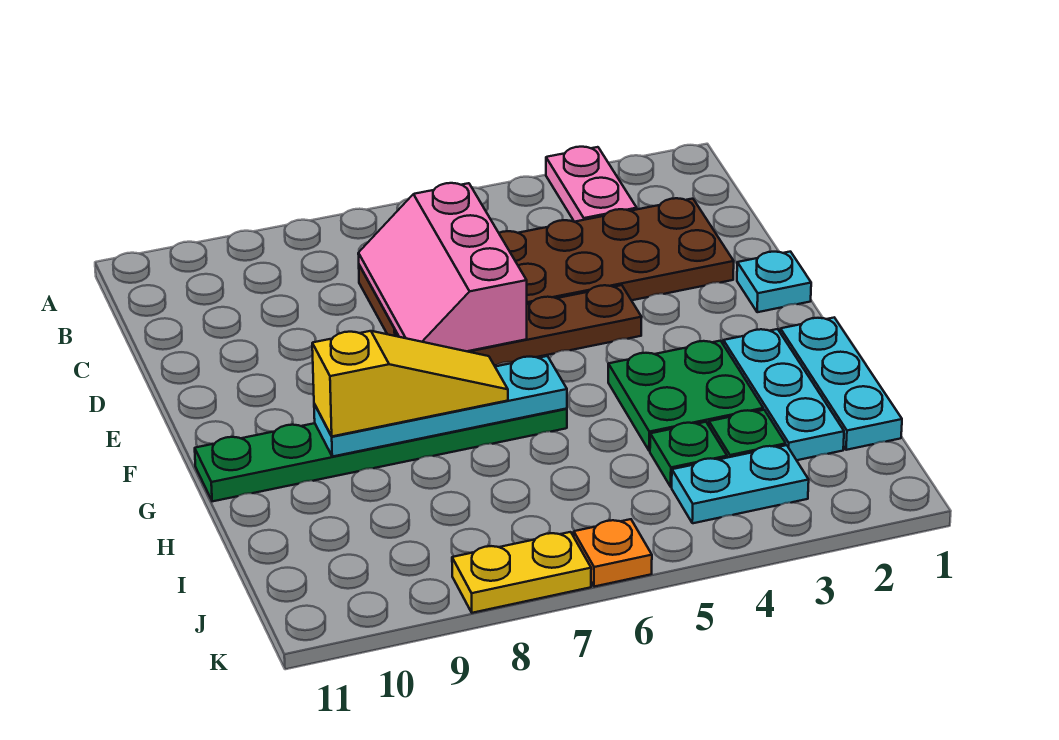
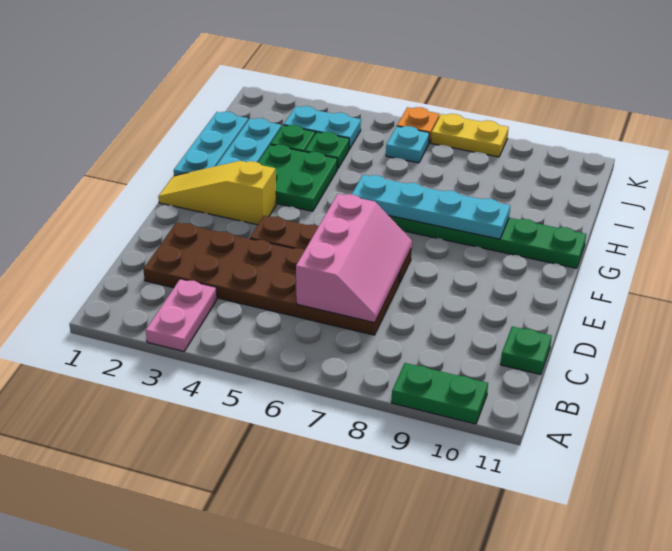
none -> green 1x2 plate [392,363,488,424]
none -> green 1x1 plate [501,326,552,375]
cyan 1x1 plate [737,252,811,312] -> cyan 1x1 plate moved to [386,126,429,163]
yellow 1x3 slope [312,331,508,436] -> yellow 1x3 slope moved to [158,161,276,225]

